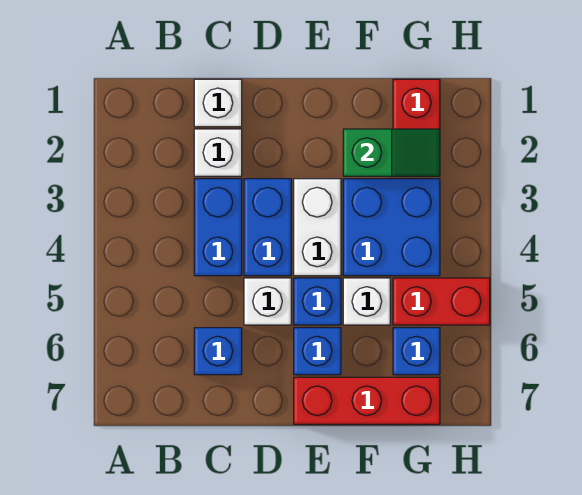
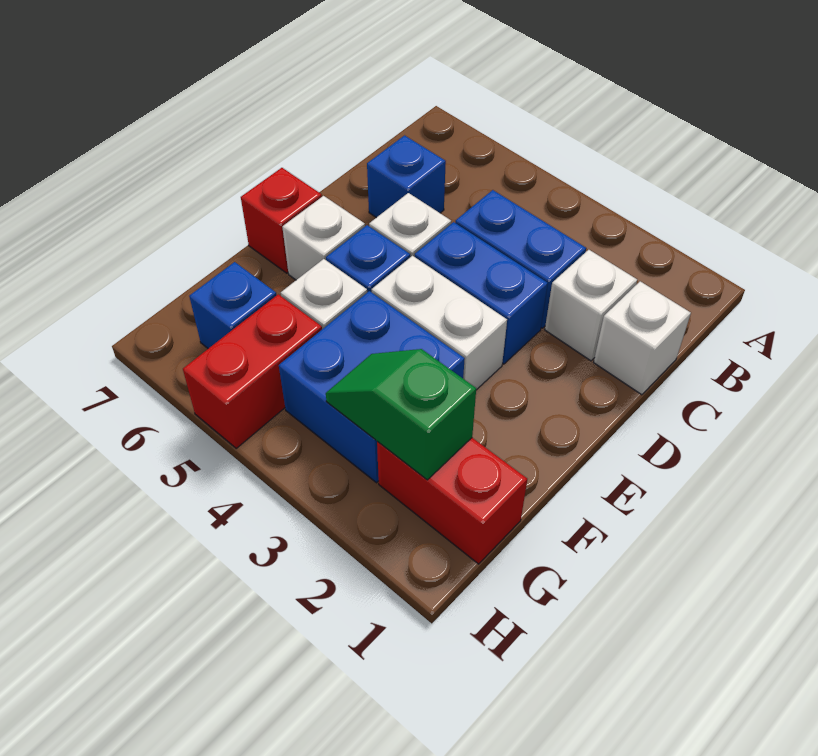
blue 1x1 brick [294,328,341,375] -> white 1x1 brick [282,196,365,280]
red 1x3 brick [294,377,440,424] -> red 1x1 brick [241,168,322,273]
green 1x2 slope [343,129,440,176] -> green 1x2 slope turned to [326,349,476,480]

